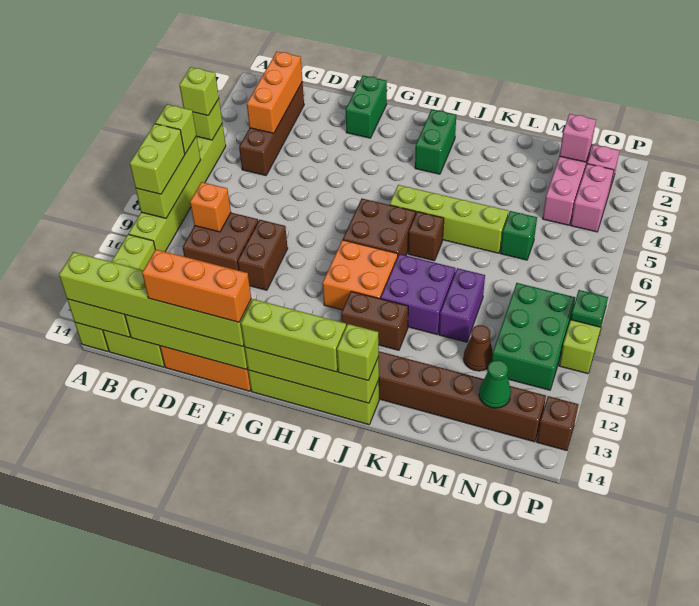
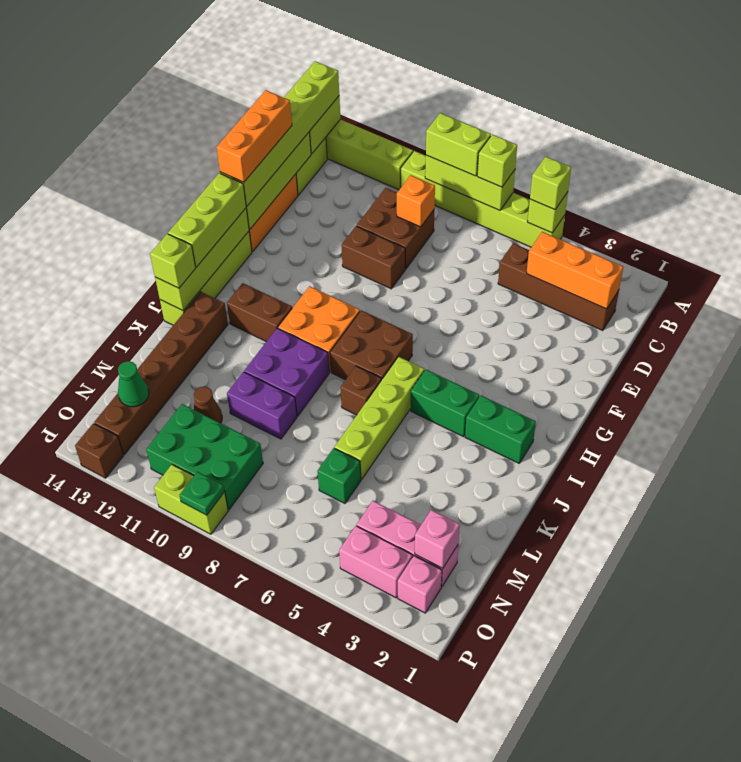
green 1x2 brick [346,76,387,138] -> green 1x2 brick moved to [411,370,479,437]
brown 1x2 brick [341,291,408,350] -> brown 1x2 brick turned to [227,283,292,342]

